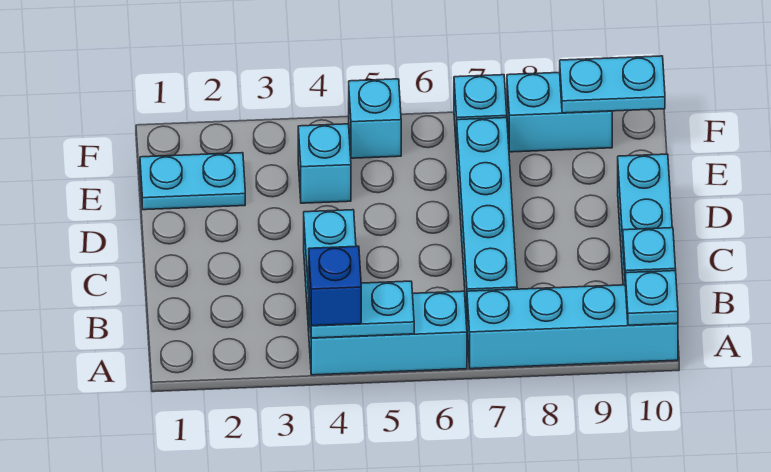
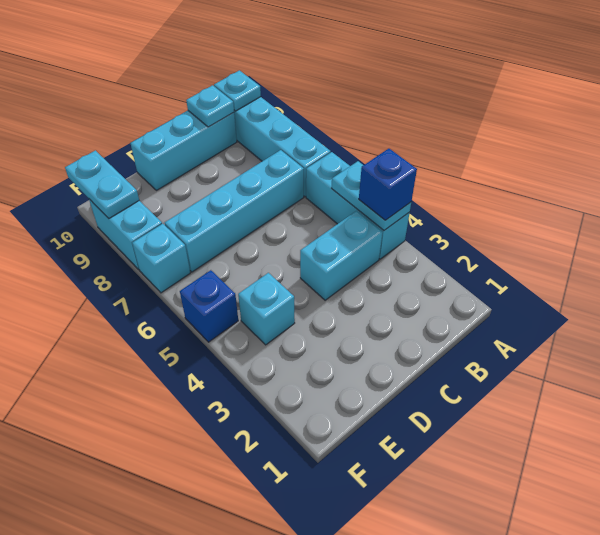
cyan 1x2 plate [140,153,245,210] -> none
cyan 1x1 brick [349,79,401,158] -> blue 1x1 brick [180,270,238,342]

